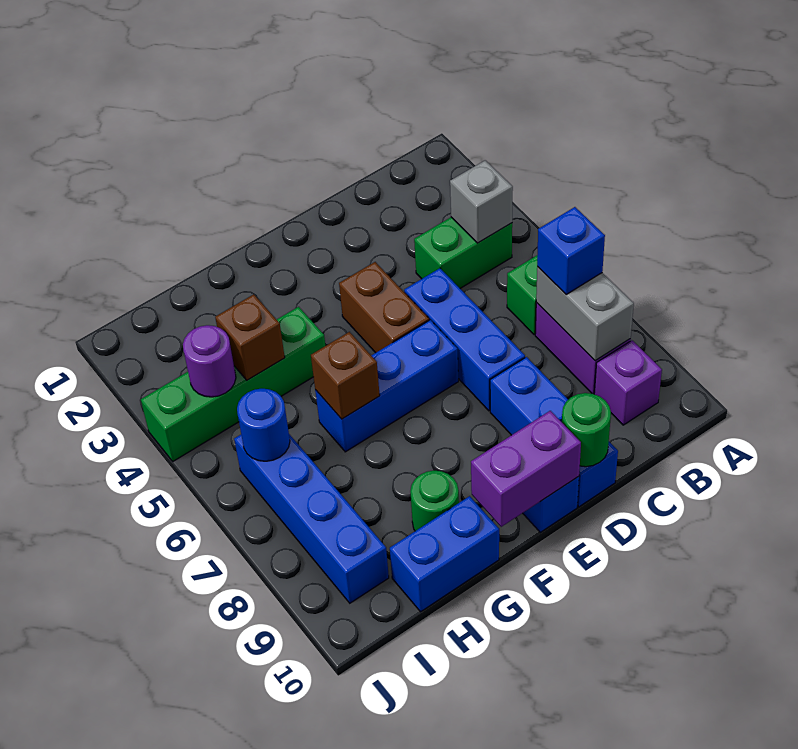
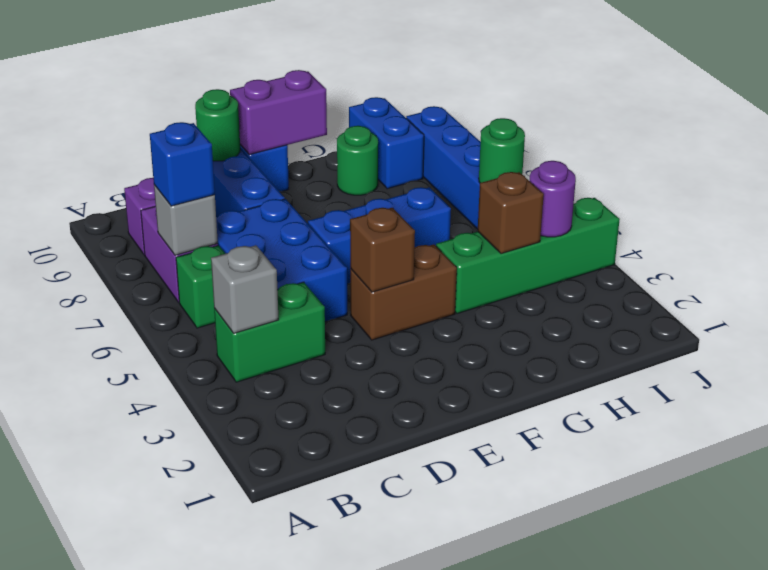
grey 1x2 brick [536,267,634,361] -> grey 1x1 brick [154,185,218,255]
blue 1x3 brick [404,268,525,411] -> blue 2x3 brick [216,199,347,322]
brown 1x2 brick [339,262,429,353] -> brown 1x2 brick turned to [350,244,457,340]
brown 1x1 brick [311,332,380,419] -> brown 1x1 brick moved to [350,208,415,292]
blue 1x2 brick [390,496,499,612] -> blue 1x2 brick turned to [349,97,424,189]
blue 1x1 round brick [237,389,290,461] -> green 1x1 round brick [479,118,525,183]

